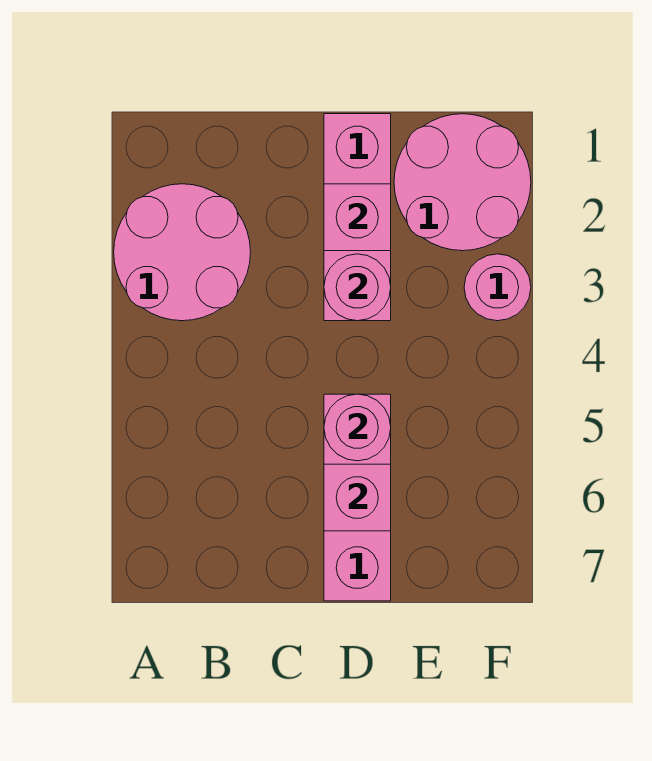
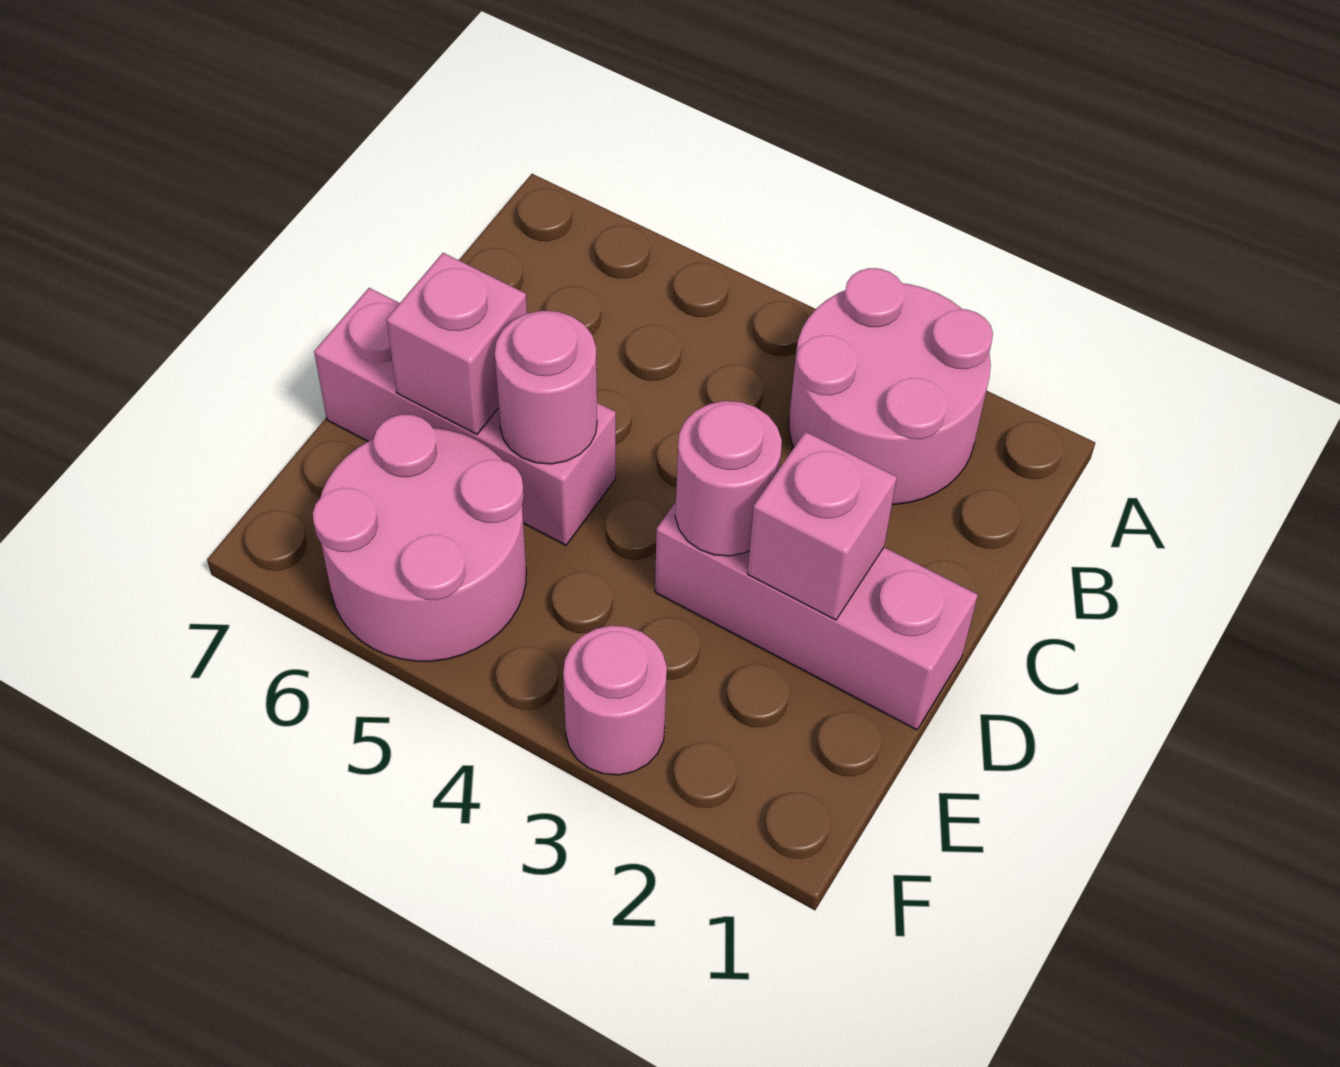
pink 2x2 round brick [394,114,531,251] -> pink 2x2 round brick moved to [313,414,526,661]

